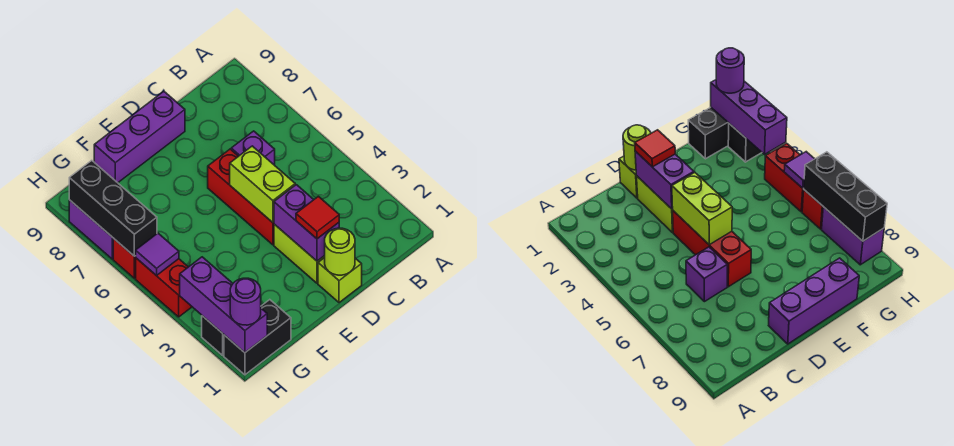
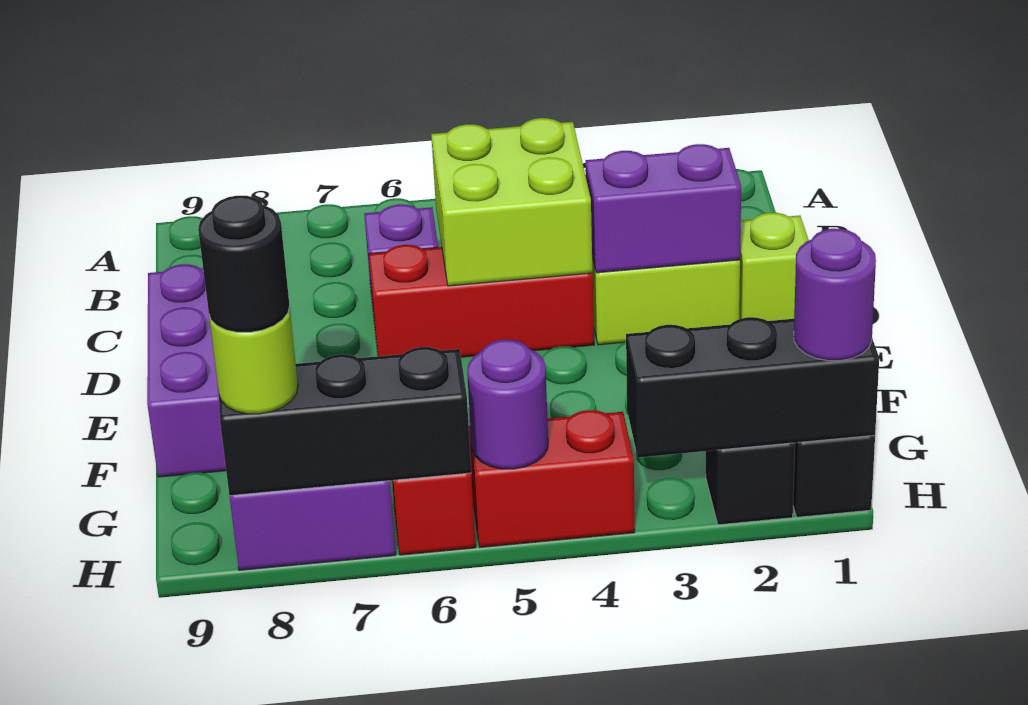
lime 1x1 round brick [325,228,355,275] -> lime 1x1 round brick moved to [209,306,298,414]
red 1x1 tile [296,196,339,239] -> none
lime 1x2 brick [230,146,295,222] -> lime 2x2 brick [431,118,593,286]
purple 1x3 brick [180,257,267,353] -> black 1x3 brick [626,317,879,457]
purple 1x1 tile [136,233,179,275] -> purple 1x1 round brick [467,340,548,469]
none -> black 1x1 round brick [198,196,290,332]

